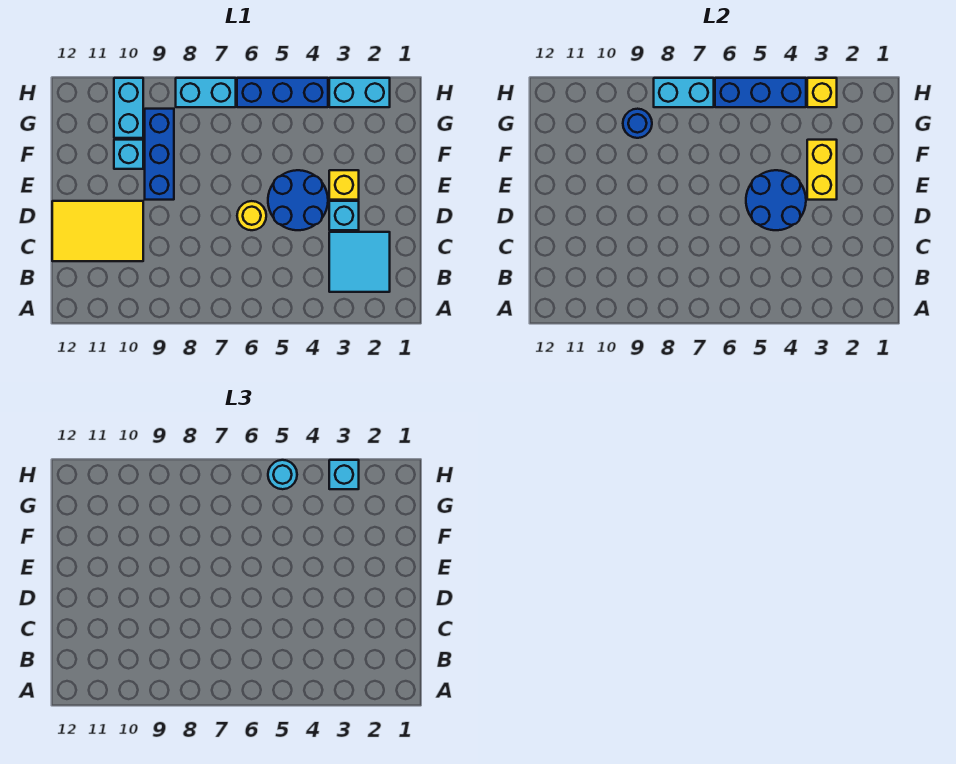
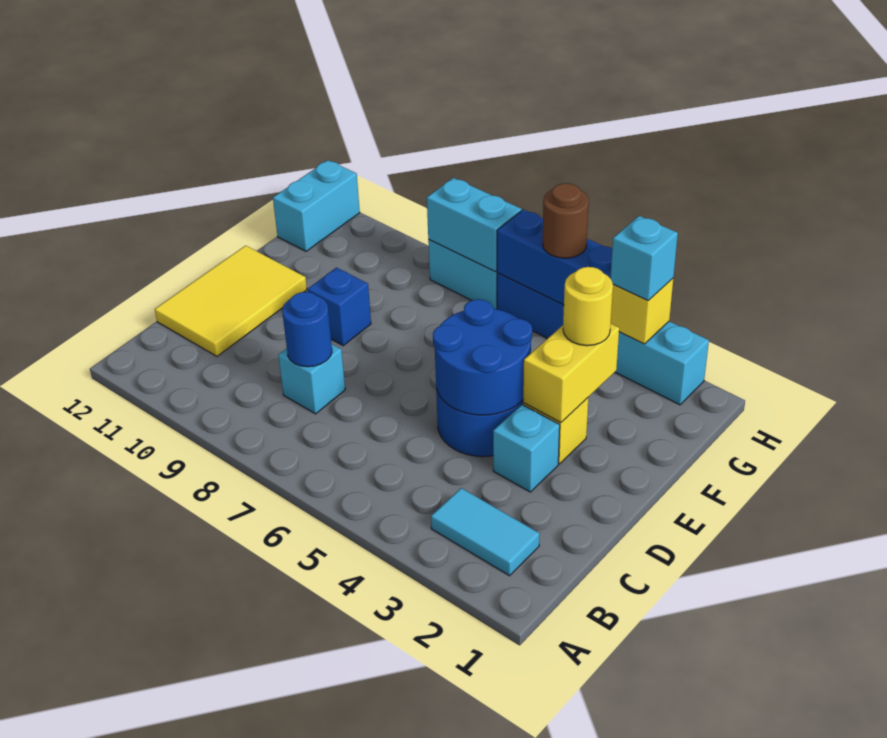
cyan 2x2 tile [329,232,390,292] -> cyan 1x2 tile [431,488,540,576]
yellow 2x3 tile [52,201,143,261] -> yellow 2x3 tile turned to [155,246,307,356]
yellow 1x1 round brick [237,201,266,230] -> yellow 1x1 round brick moved to [563,267,613,346]
blue 1x3 brick [145,109,174,200] -> blue 1x1 brick [308,268,371,346]
cyan 1x1 brick [114,140,143,169] -> cyan 1x1 brick moved to [278,344,345,414]
blue 1x1 round brick [623,109,652,138] -> blue 1x1 round brick moved to [282,292,332,367]
cyan 1x2 brick [114,78,143,138] -> cyan 1x2 brick moved to [273,160,360,251]
cyan 1x1 round brick [268,460,297,489] -> brown 1x1 round brick [542,183,589,258]

